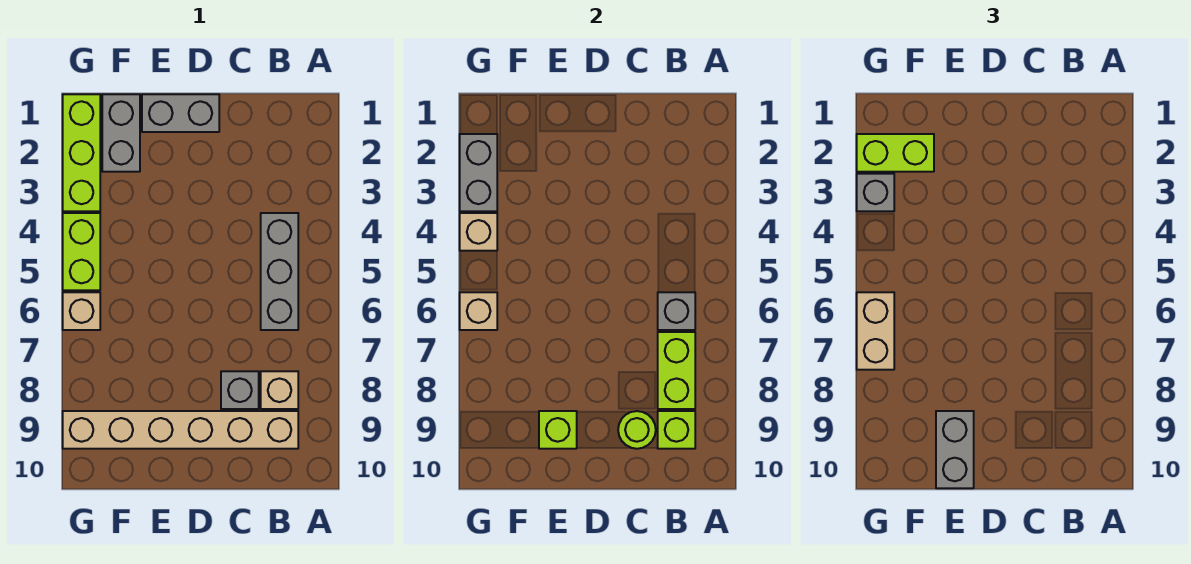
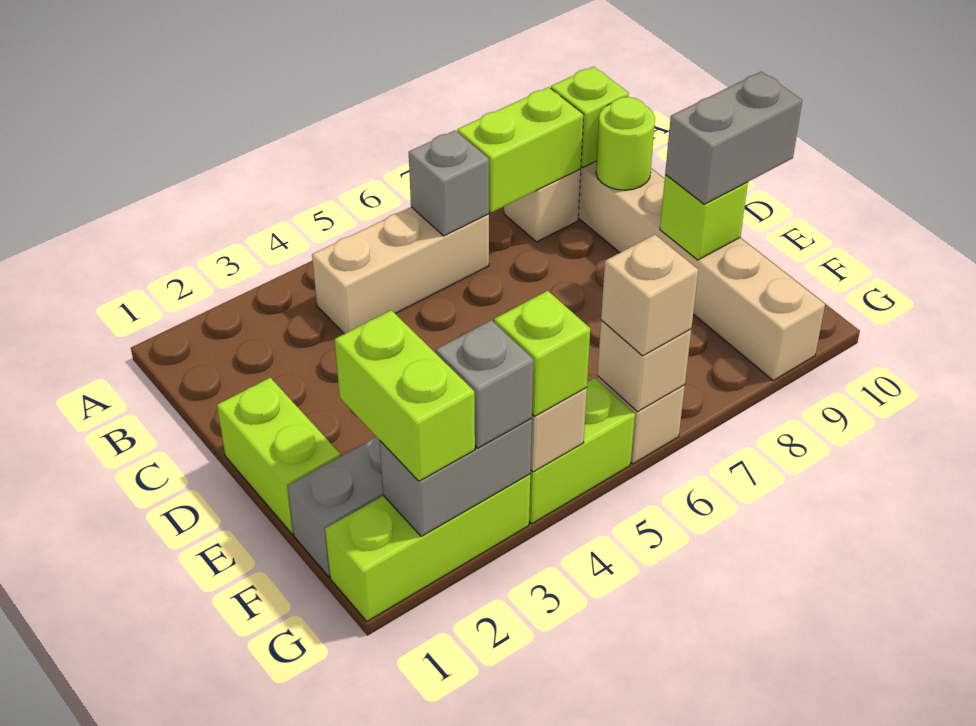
grey 1x3 brick [261,213,298,330] -> tan 1x3 brick [312,207,489,334]
grey 1x1 brick [221,371,259,409] -> none
grey 1x2 brick [142,94,219,132] -> lime 1x2 brick [217,378,341,534]
none -> lime 1x1 brick [494,291,590,416]
tan 1x2 brick [857,292,894,370] -> tan 1x1 brick [601,235,698,356]

